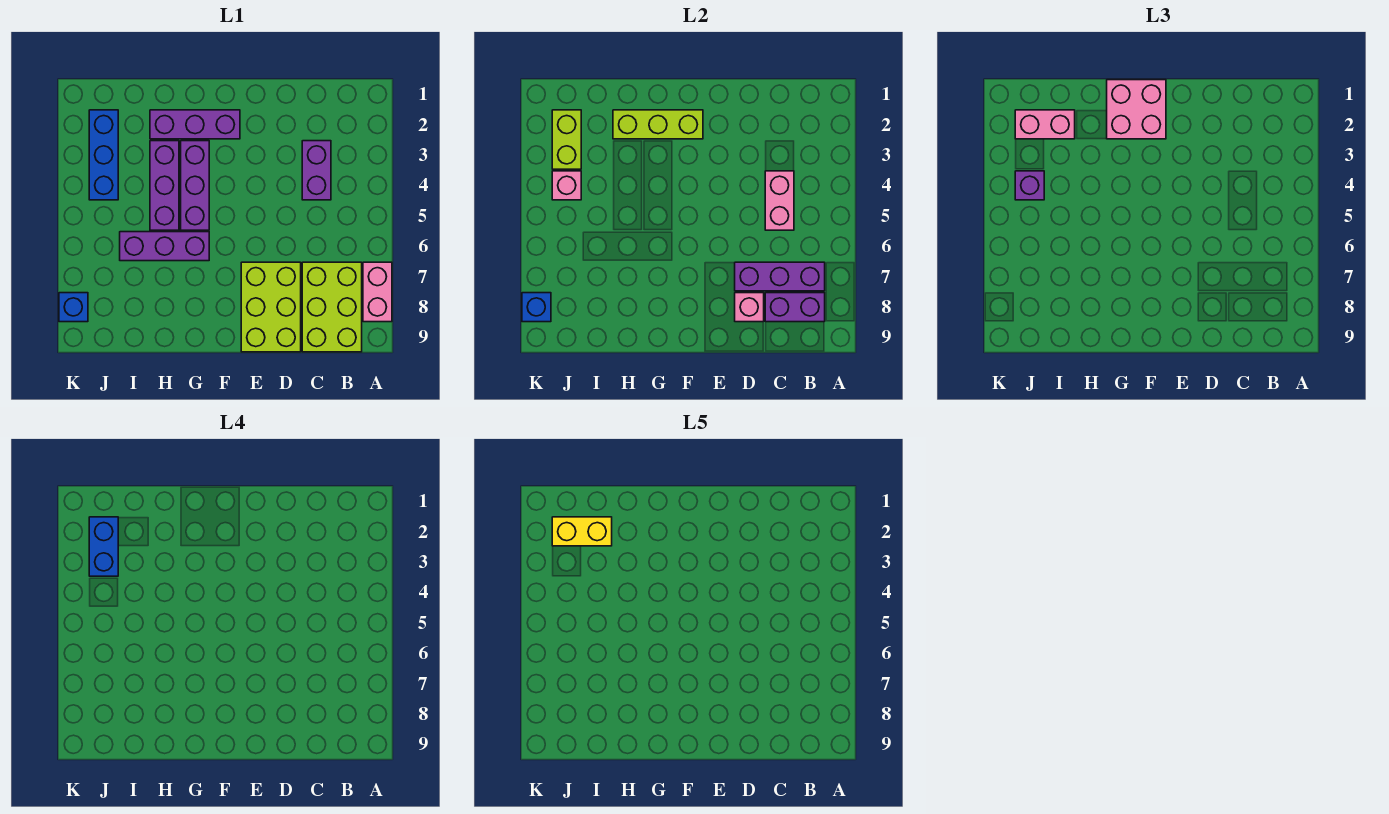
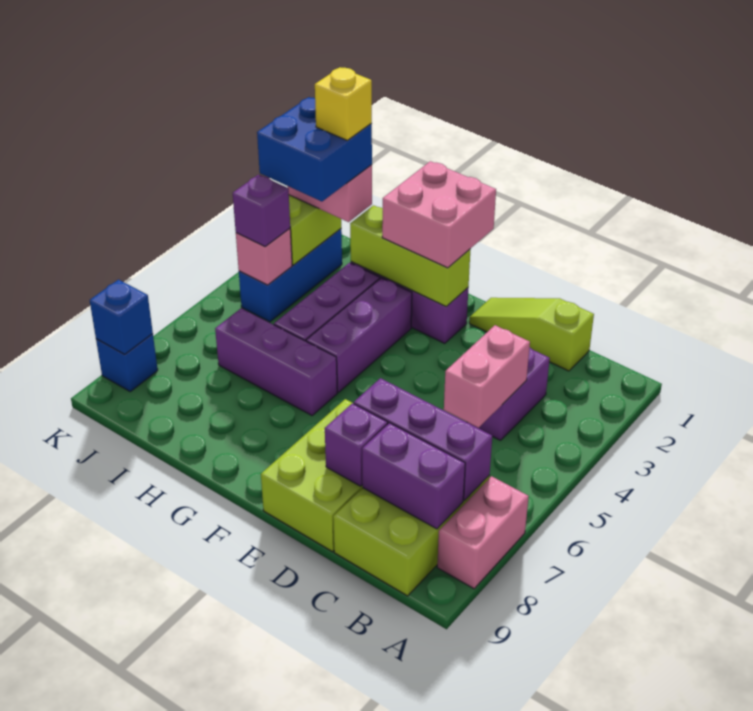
none -> lime 1x3 slope [469,298,594,371]
pink 1x1 brick [735,293,764,322] -> purple 1x1 brick [325,403,388,486]
yellow 1x2 brick [552,517,612,546] -> yellow 1x1 brick [315,67,372,141]
blue 1x2 brick [89,517,118,576] -> blue 2x2 brick [257,97,372,201]

